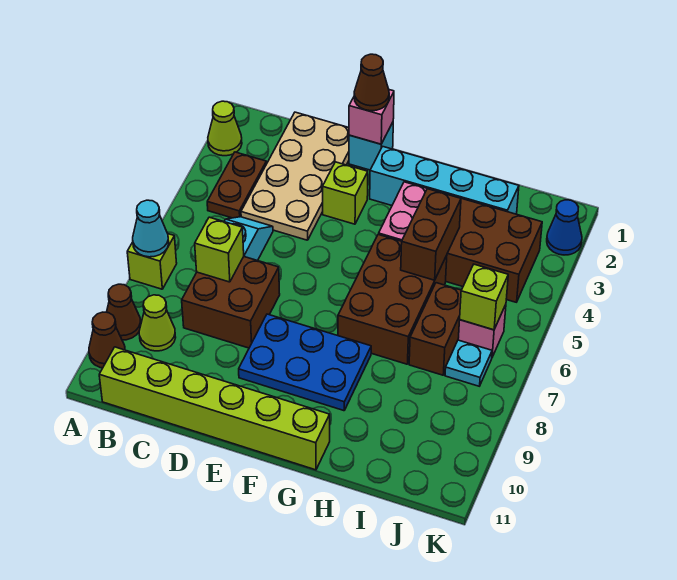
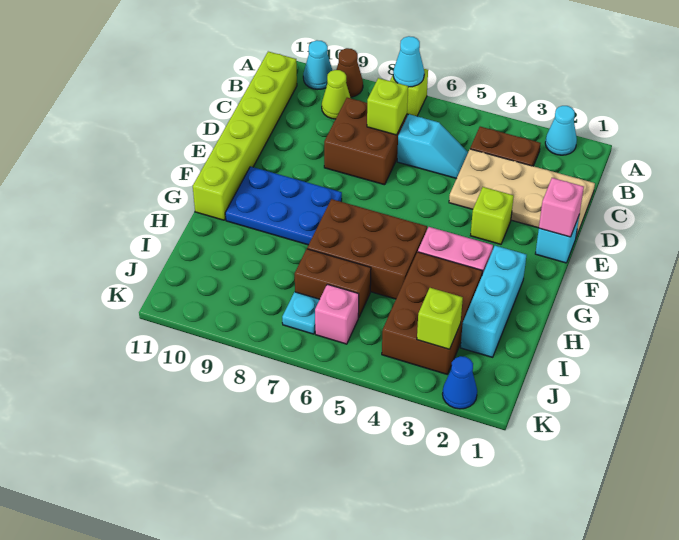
lime 1x1 cone [208,101,242,156] -> cyan 1x1 cone [545,106,577,155]
brown 1x1 cone [89,312,125,368] -> cyan 1x1 cone [303,40,333,89]
brown 1x1 cone [354,54,389,111] -> none
blue 2x3 plate [239,314,371,411] -> blue 2x3 plate turned to [225,167,342,245]
cyan 1x4 brick [370,146,519,214] -> cyan 1x3 brick [461,246,526,357]
brown 1x2 brick [401,189,461,280] -> none
lime 1x1 brick [460,264,508,330] -> lime 1x1 brick moved to [417,288,463,349]

